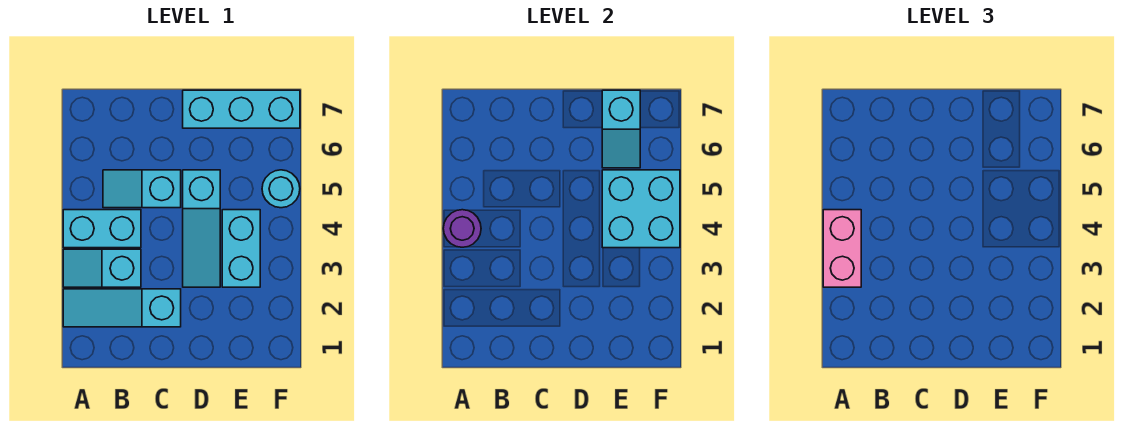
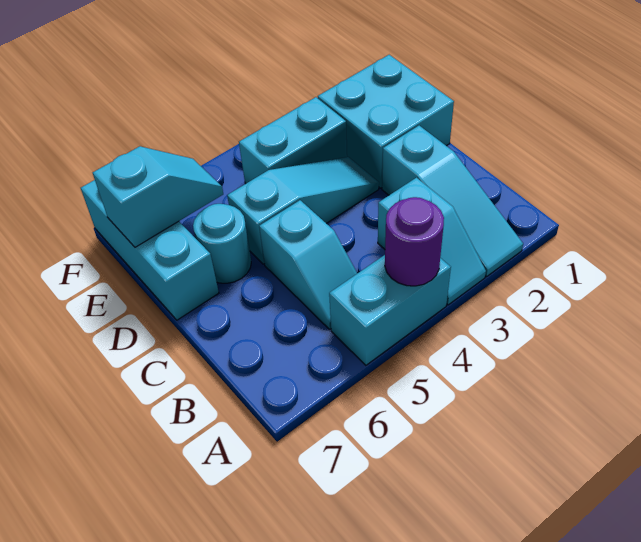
pink 1x2 brick [823,210,861,287] -> none
cyan 1x2 brick [63,210,141,248] -> cyan 1x2 brick turned to [329,255,451,365]
cyan 2x2 brick [602,170,680,248] -> cyan 2x2 brick moved to [318,55,454,188]
cyan 1x1 round brick [262,170,300,208] -> cyan 1x1 round brick moved to [193,204,251,283]

